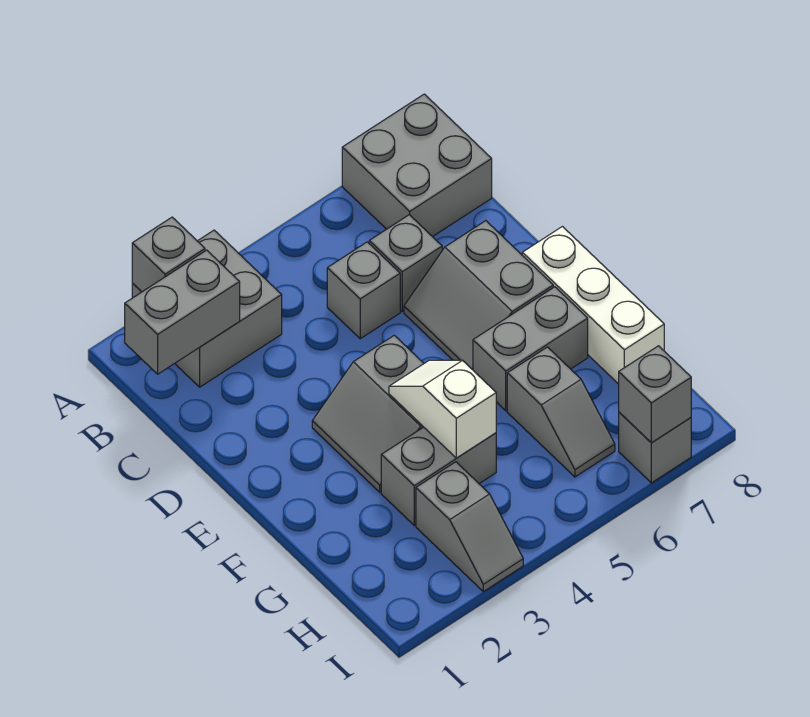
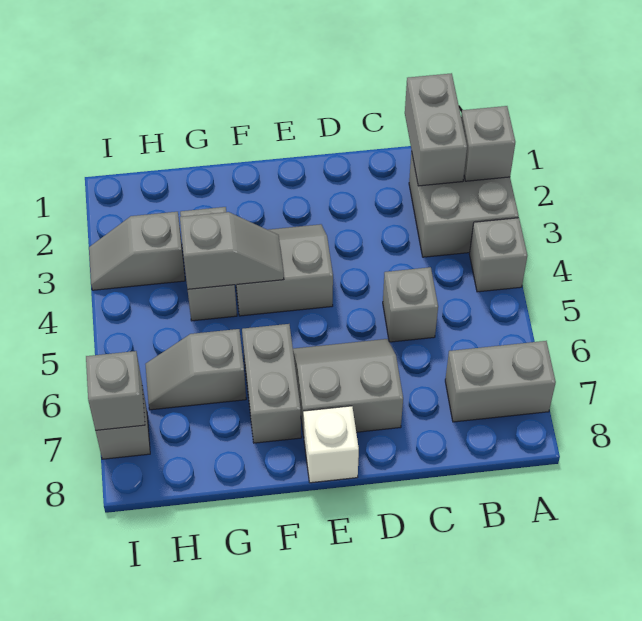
grey 2x2 brick [342,94,492,237] -> grey 1x2 brick [445,341,556,422]
grey 1x1 brick [369,215,442,311] -> grey 1x1 brick moved to [470,218,527,292]
white 1x3 brick [522,227,664,384] -> white 1x1 brick [303,406,359,483]
white 1x2 slope [389,360,496,458] -> grey 1x2 slope [180,212,284,289]

